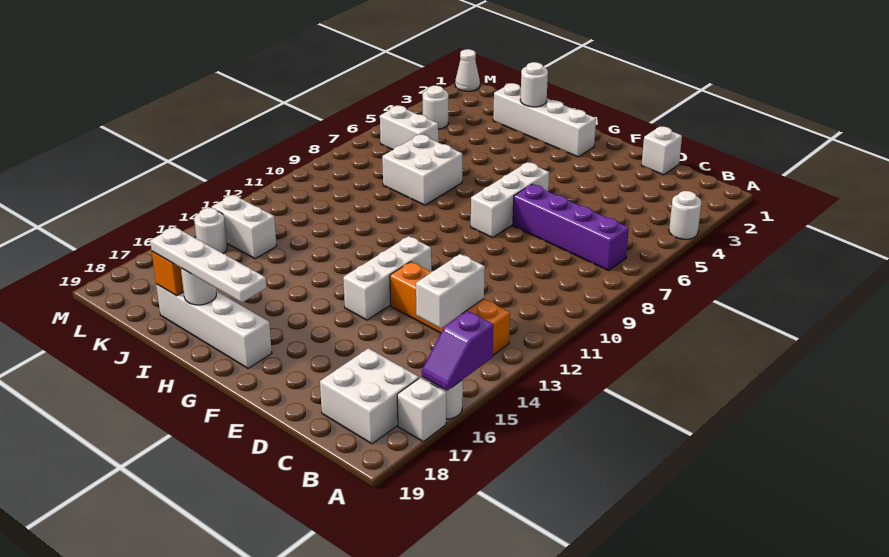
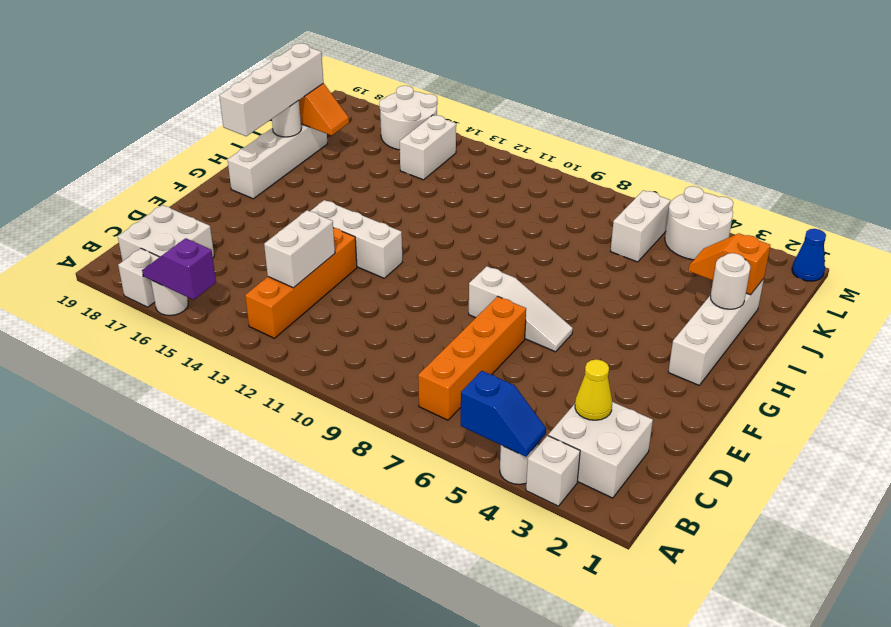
none -> blue 1x2 slope [461,371,546,457]
purple 1x4 brick [513,184,629,270] -> orange 1x4 brick [418,296,526,420]
none -> yellow 1x1 cone [575,359,612,420]
white 1x2 brick [416,254,485,328] -> white 1x2 brick turned to [264,210,335,288]
white 1x1 brick [642,127,682,175] -> white 1x1 brick moved to [526,436,580,506]
white 1x3 brick [471,163,549,238] -> white 1x3 slope [469,266,573,352]
white 1x4 plate [150,227,266,303] -> white 1x4 brick [219,43,323,136]
white 2x2 brick [382,135,462,205] -> white 2x2 brick moved to [548,402,653,498]
none -> orange 1x2 slope [688,234,770,295]
white 1x1 round brick [423,86,448,129] -> white 2x2 round brick [665,186,733,260]
white 1x1 round brick [194,208,227,253] -> white 2x2 round brick [379,86,438,150]
white 1x1 cone [455,49,480,91] -> blue 1x1 cone [792,229,826,281]

